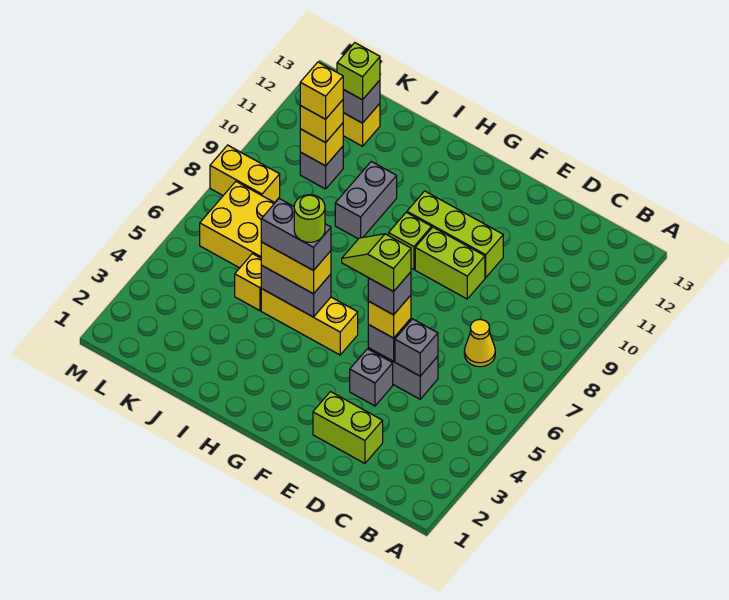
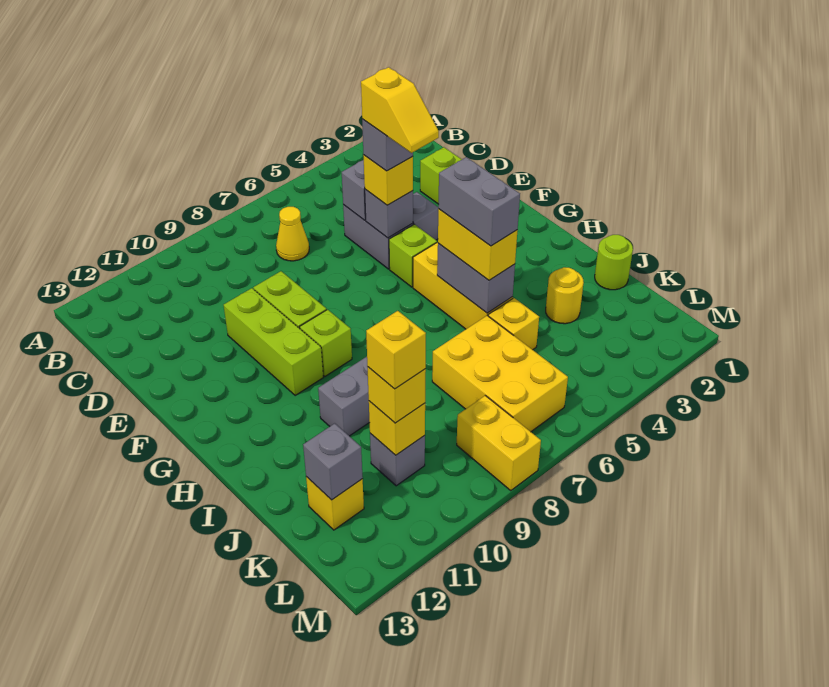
lime 1x2 slope [342,234,411,292] -> yellow 1x2 slope [361,67,439,153]
lime 1x1 round brick [294,195,325,242] -> lime 1x1 round brick moved to [595,235,633,290]
none -> yellow 1x1 round brick [546,267,584,324]
lime 1x1 brick [337,43,380,100] -> lime 1x1 brick moved to [389,224,437,287]

